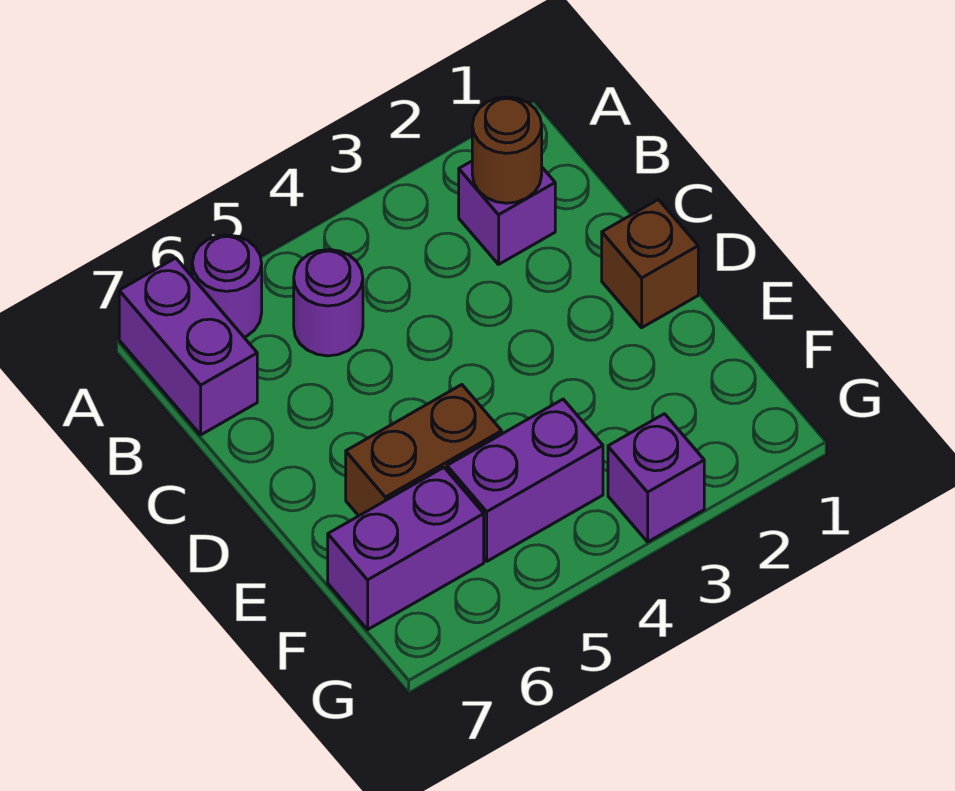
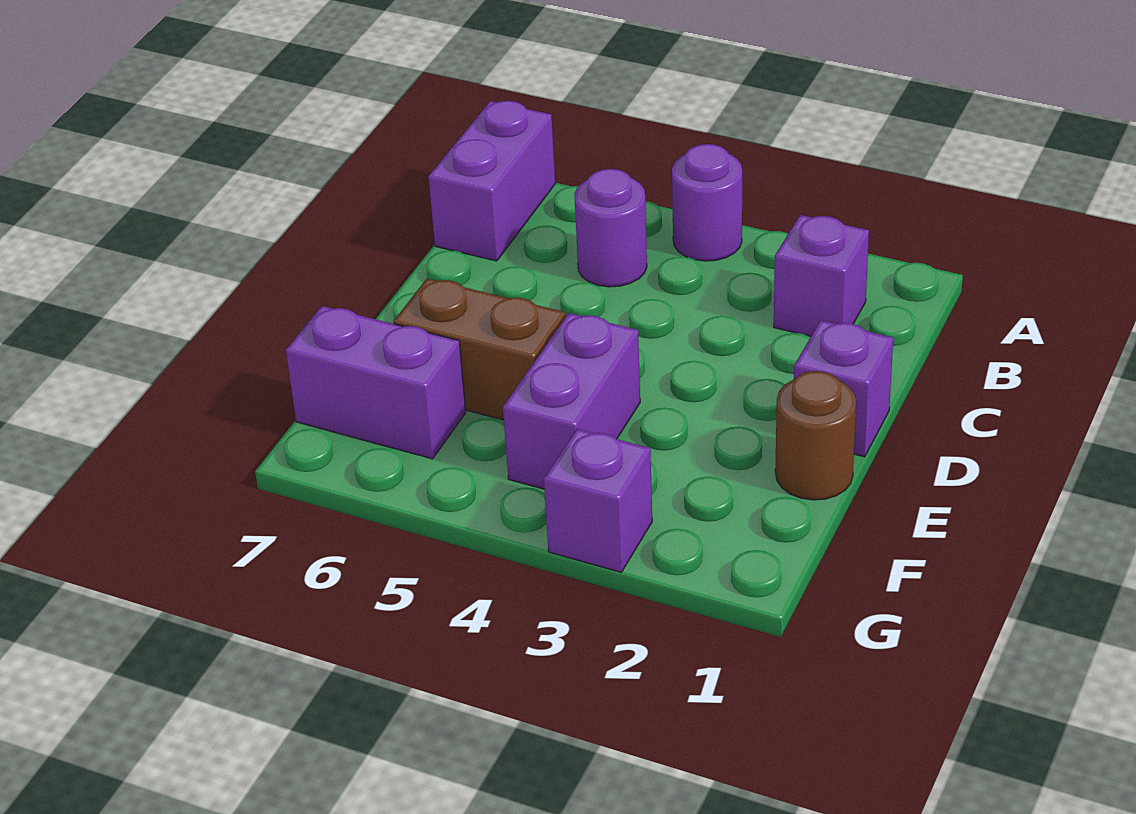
purple 1x1 round brick [192,235,262,337] -> purple 1x1 round brick moved to [672,144,742,261]
brown 1x1 round brick [472,97,542,203] -> brown 1x1 round brick moved to [775,371,856,500]
brown 1x1 brick [602,200,698,328] -> purple 1x1 brick [794,320,893,457]
purple 1x2 brick [447,399,603,561] -> purple 1x2 brick turned to [503,313,640,489]

